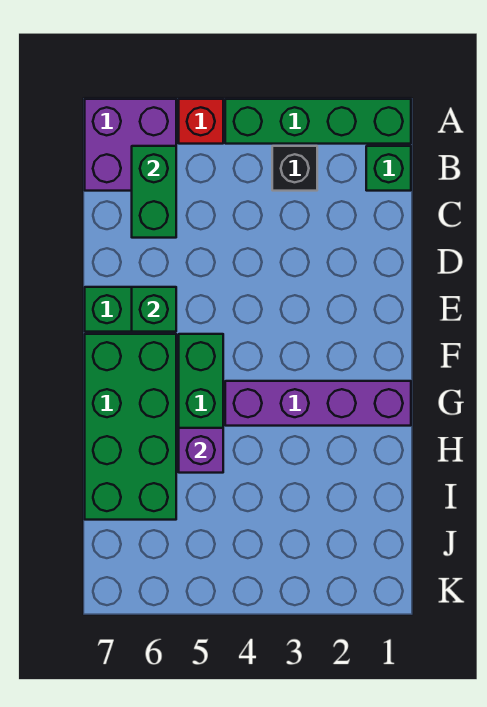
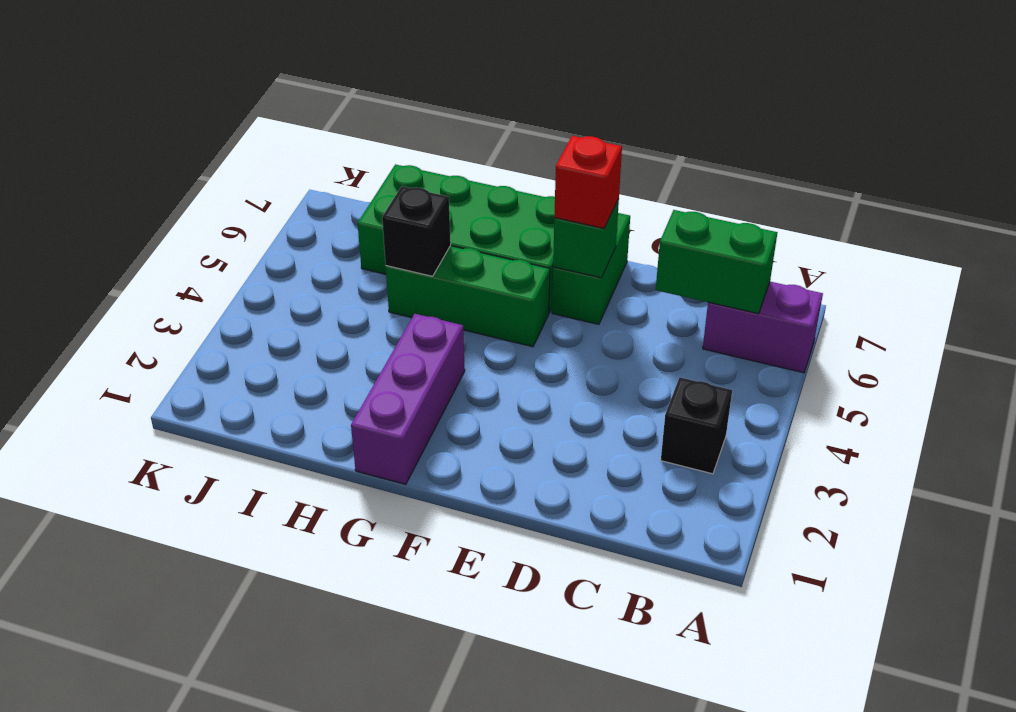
green 1x4 brick [225,99,411,144] -> none
red 1x1 brick [179,99,223,144] -> red 1x1 brick moved to [554,136,622,228]
purple 2x2 brick [85,99,176,191] -> purple 1x2 brick [703,282,823,373]
green 1x1 brick [366,146,411,191] -> none
purple 1x4 brick [225,381,411,426] -> purple 1x3 brick [351,314,465,484]
purple 1x1 brick [179,428,223,473] -> black 1x1 brick [382,186,451,276]

